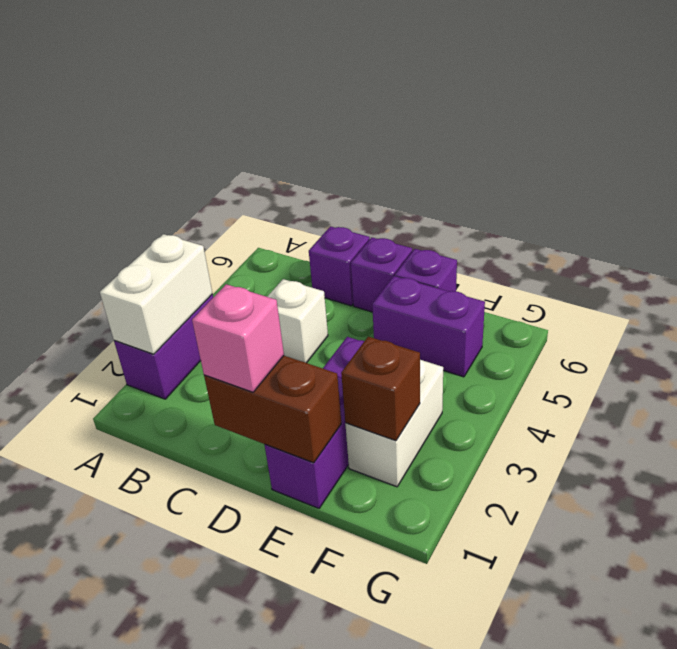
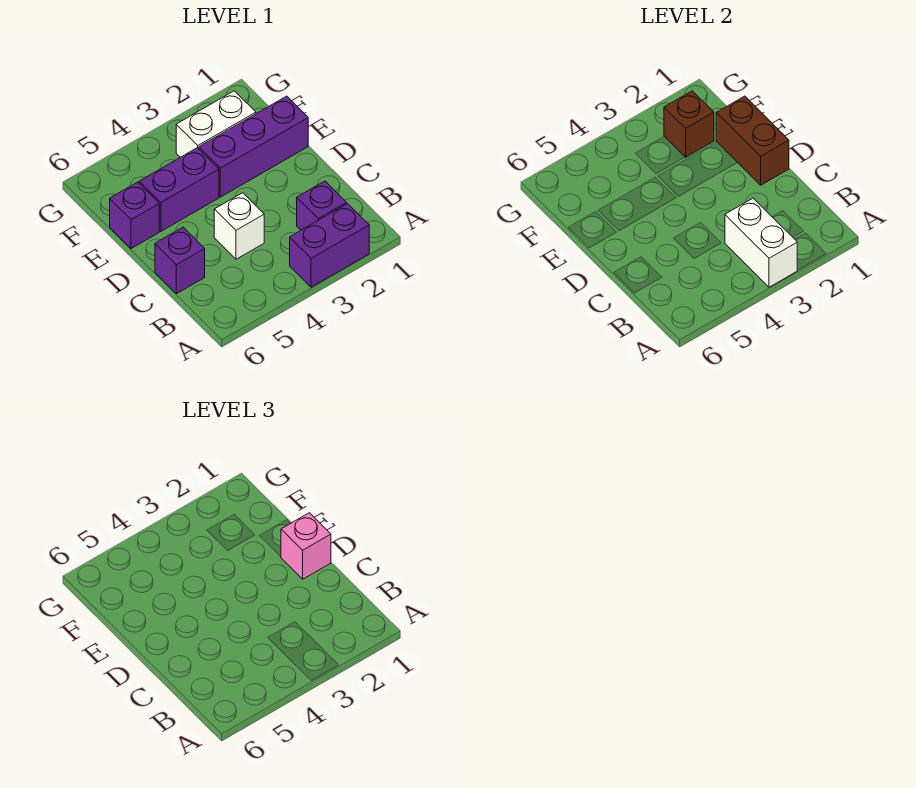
white 1x2 brick [100,234,212,354] -> white 1x2 brick turned to [725,198,797,287]
purple 1x1 brick [351,237,412,312] -> purple 1x1 brick moved to [297,181,347,230]
purple 1x2 brick [372,276,485,377] -> purple 1x2 brick turned to [139,148,219,231]

